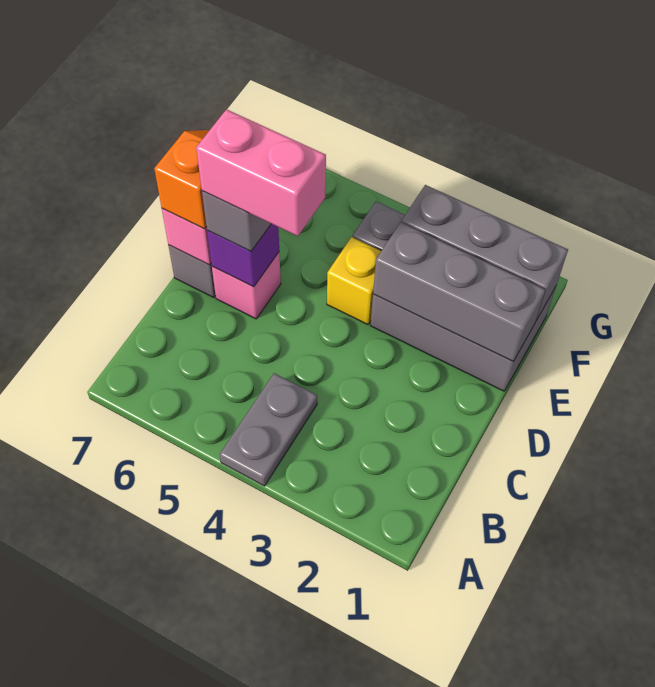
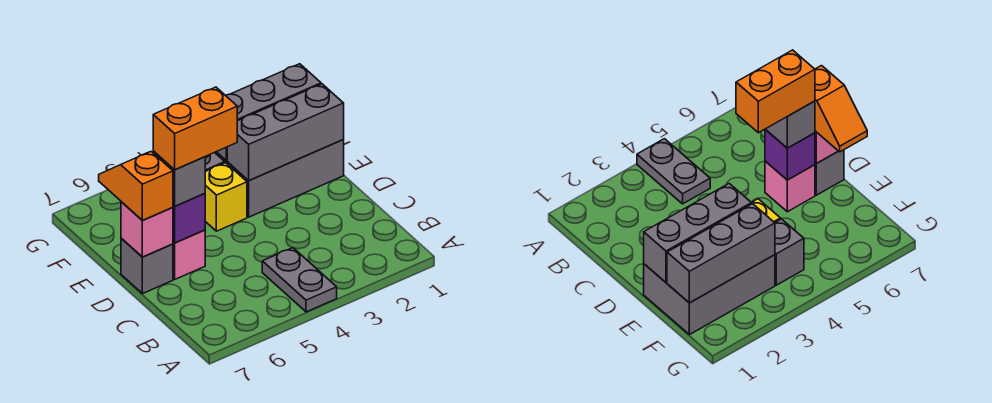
pink 1x2 brick [196,109,326,236] -> orange 1x2 brick [153,87,237,169]

